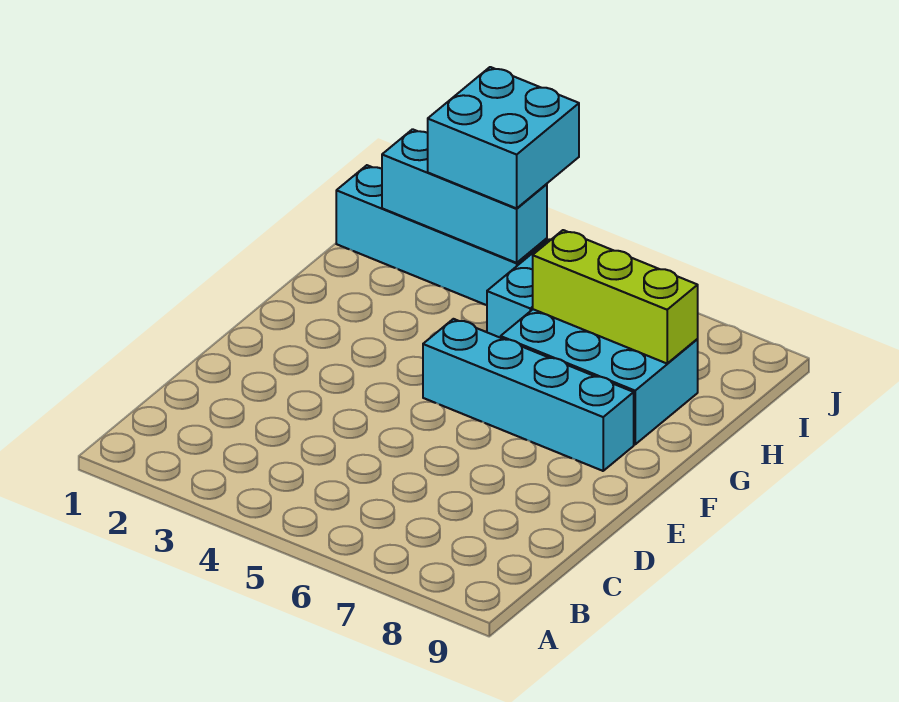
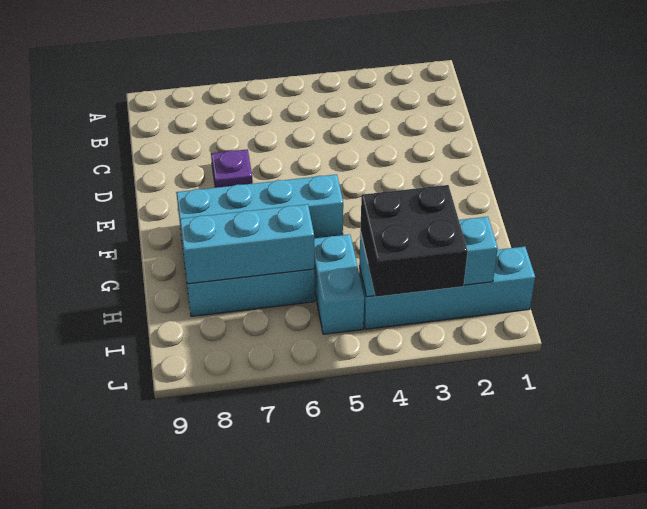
none -> purple 1x1 plate [211,149,253,188]
lime 1x3 brick [533,230,698,364] -> cyan 1x3 brick [180,204,314,284]
cyan 2x2 brick [428,67,579,208] -> black 2x2 brick [360,185,468,297]

